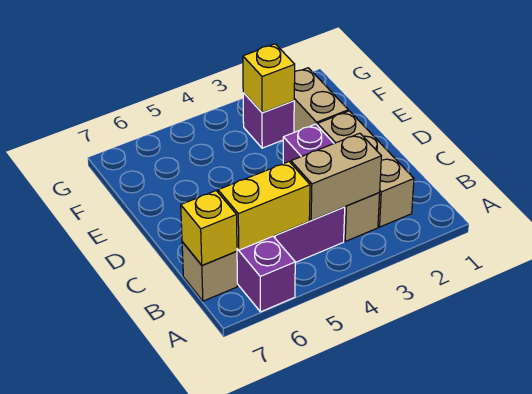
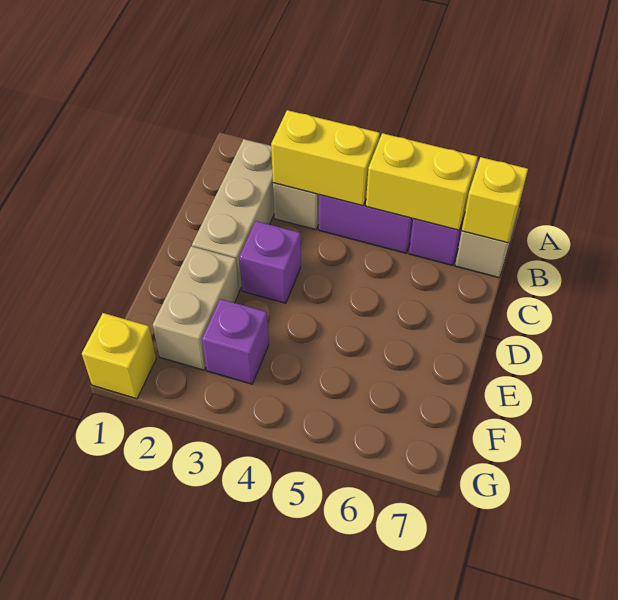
tan 1x2 brick [291,133,381,221] -> yellow 1x2 brick [271,110,380,206]
yellow 1x1 brick [243,44,295,113] -> yellow 1x1 brick moved to [82,313,156,399]

